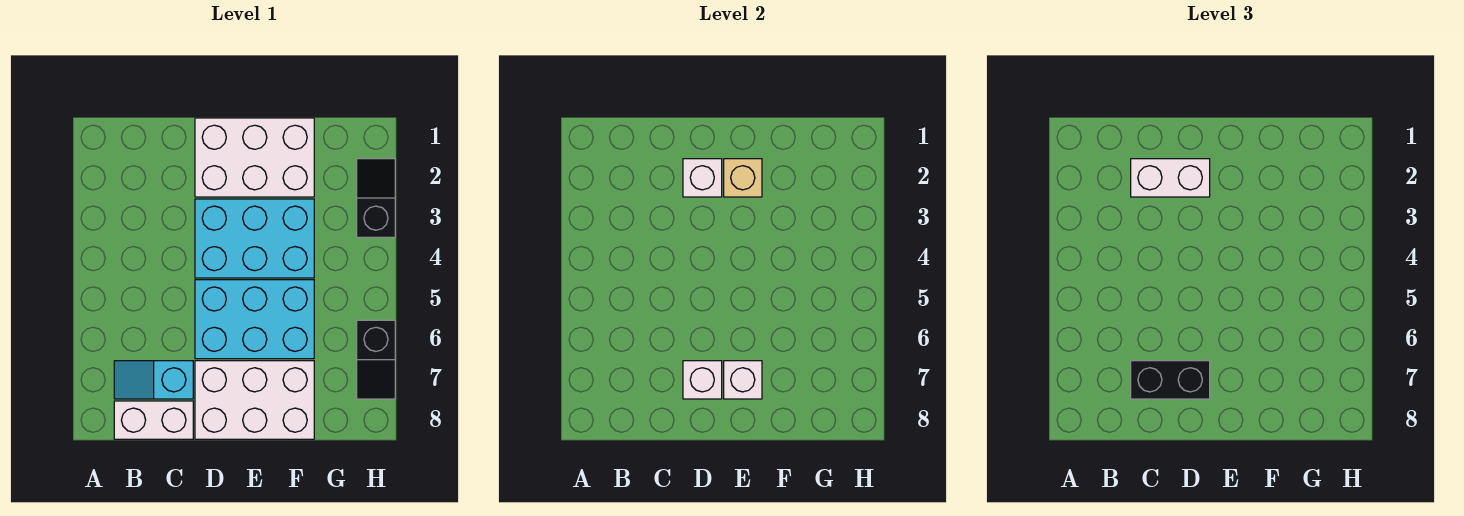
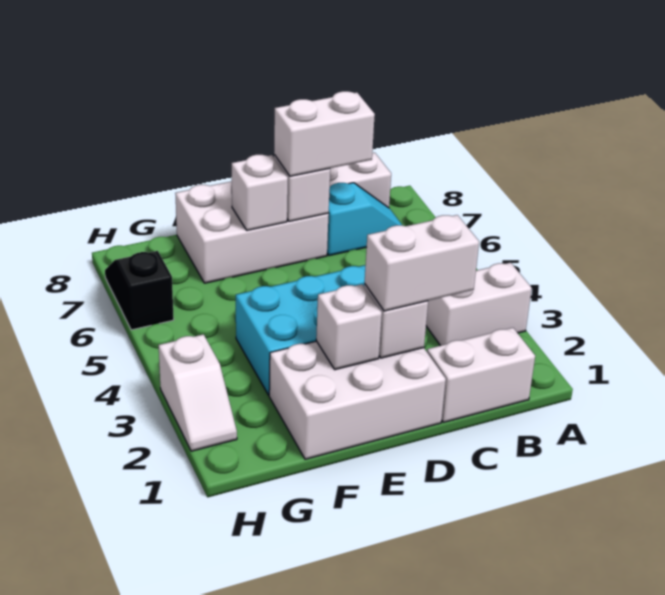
none -> white 1x2 brick [426,263,532,346]
none -> white 1x2 brick [427,328,535,423]
black 1x2 brick [1131,361,1210,399] -> white 1x2 brick [274,91,375,176]
cyan 2x3 brick [195,280,314,359] -> none
tan 1x1 brick [724,159,762,197] -> white 1x1 brick [316,284,382,370]
black 1x2 slope [357,159,395,237] -> white 1x2 slope [159,334,237,451]

